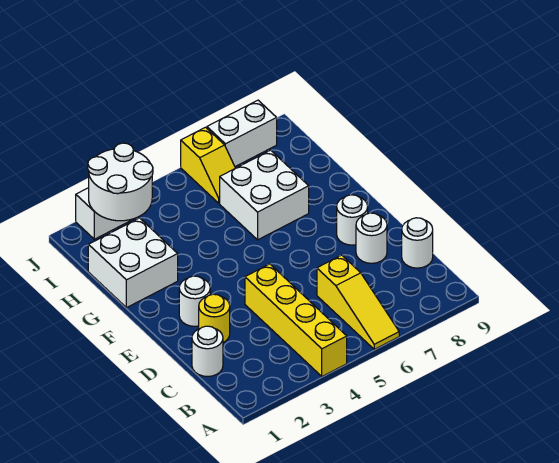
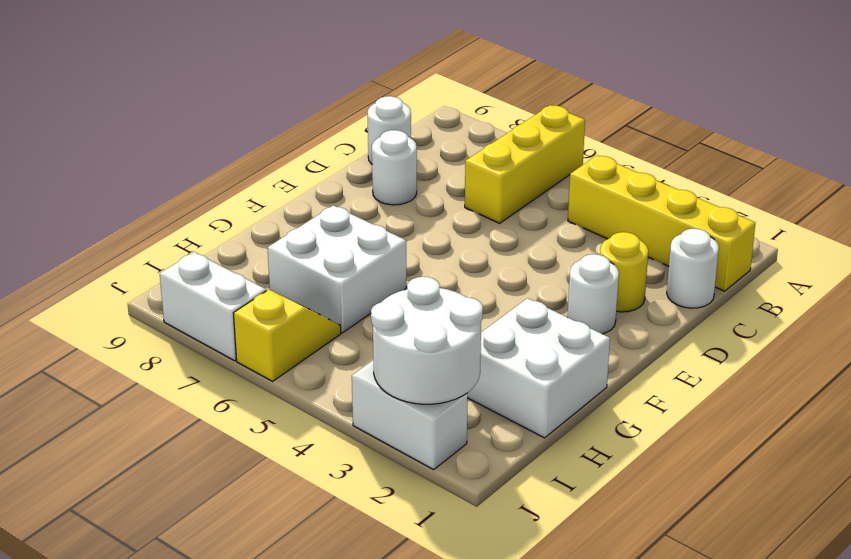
yellow 1x4 brick [245,264,347,376] -> yellow 1x4 brick turned to [568,155,755,291]
yellow 1x3 slope [317,255,399,349] -> yellow 1x3 brick [465,105,585,223]
white 1x1 round brick [337,195,368,245] -> none

